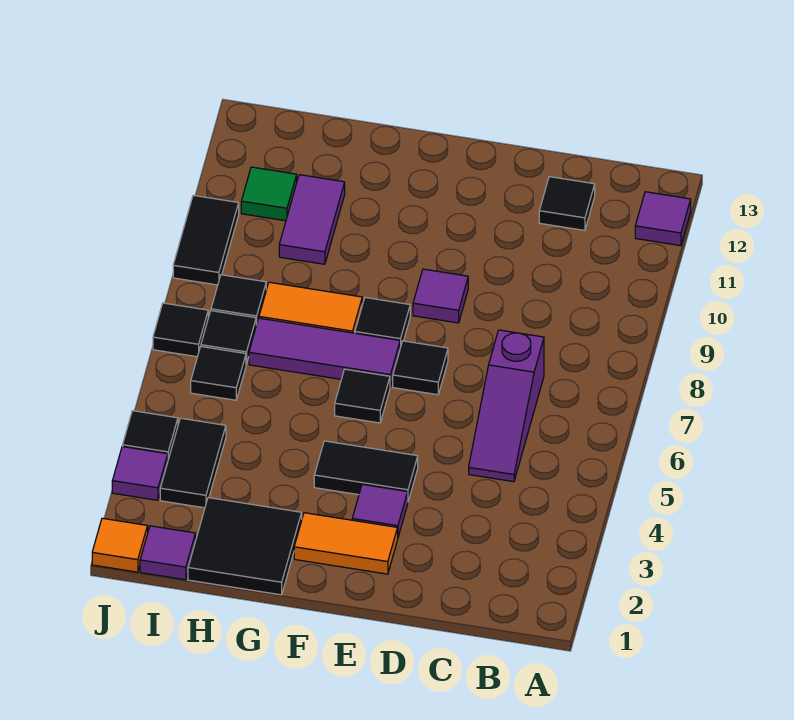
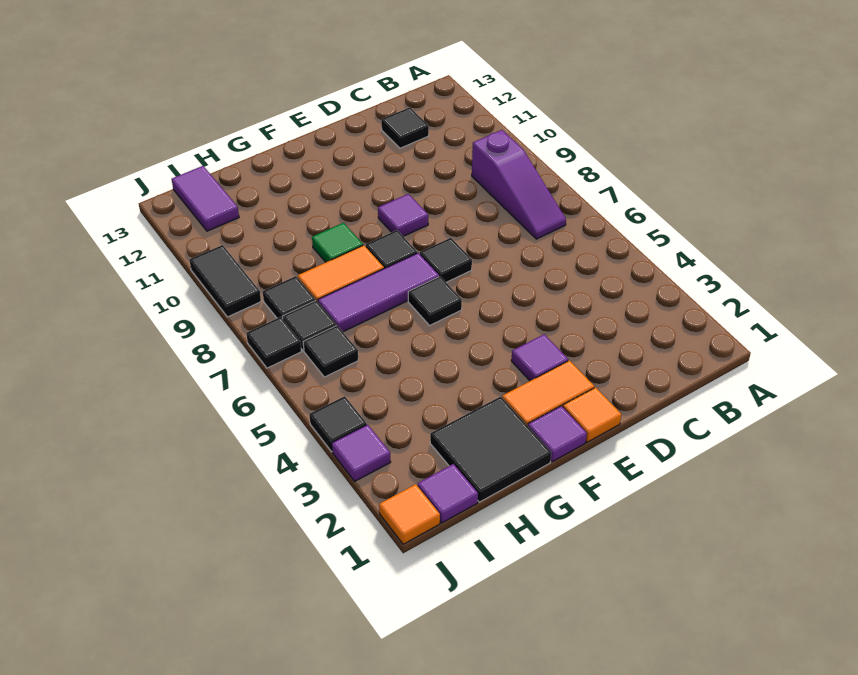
purple 1x1 tile [635,192,691,246] -> purple 1x1 tile moved to [528,406,587,462]
purple 1x3 slope [469,330,544,482] -> purple 1x3 slope moved to [472,130,566,239]
none -> orange 1x1 tile [563,387,621,442]
black 1x2 tile [314,441,418,501] -> none
purple 1x2 tile [279,175,345,264] -> purple 1x2 tile moved to [172,166,239,231]
black 1x2 tile [160,418,226,508] -> none
green 1x1 tile [241,167,297,221] -> green 1x1 tile moved to [312,223,363,262]

